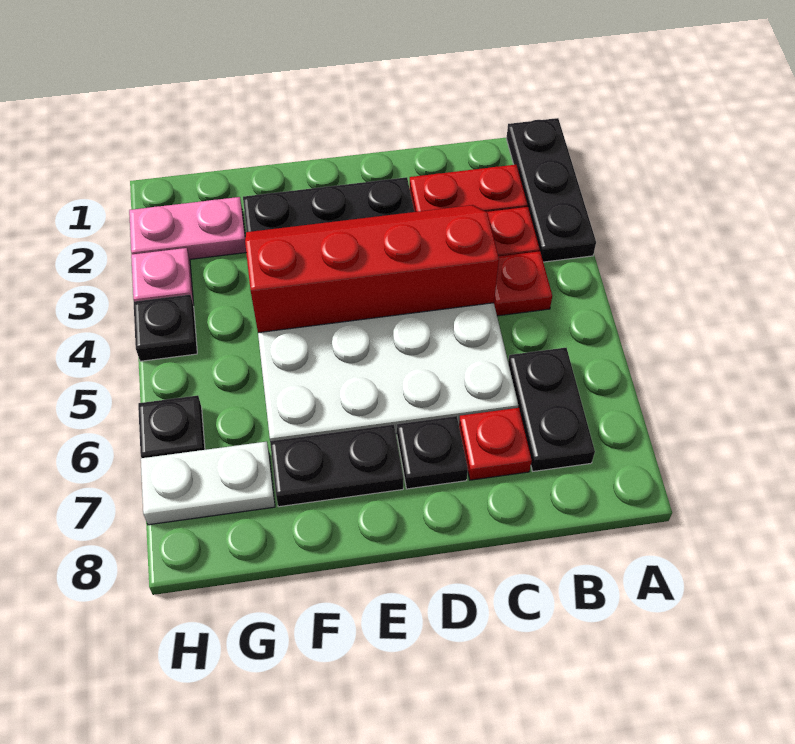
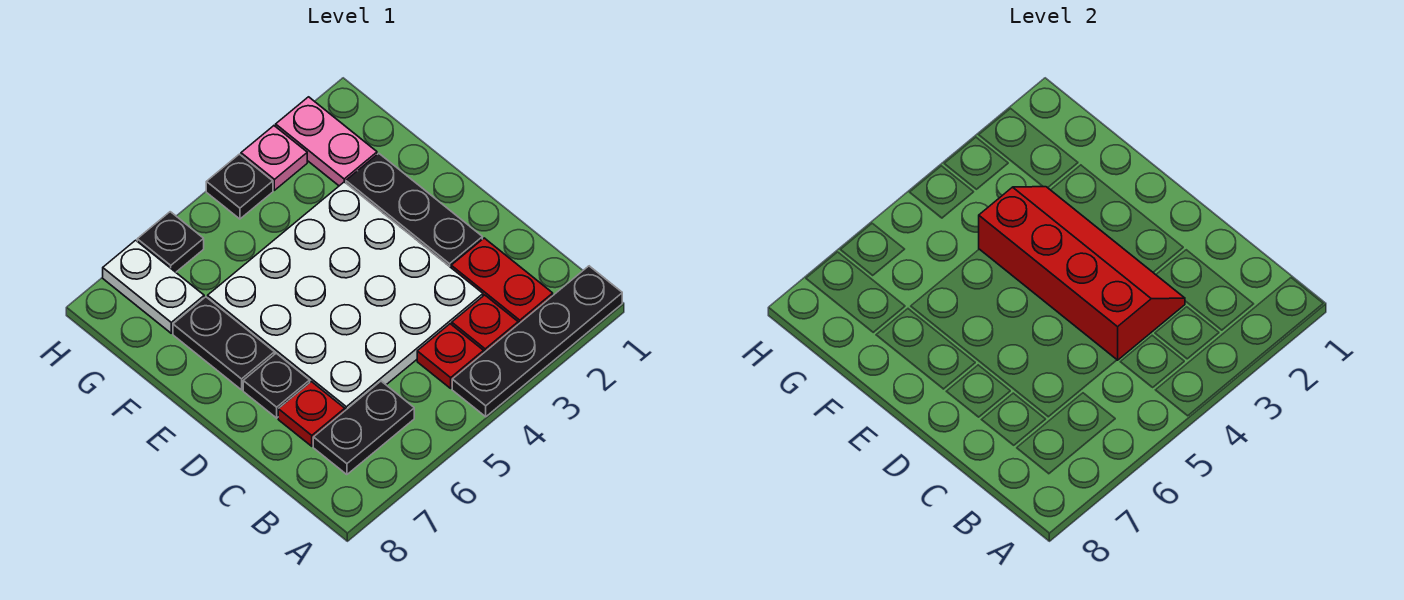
black 1x3 plate [506,118,596,262] -> black 1x4 plate [452,266,622,417]

